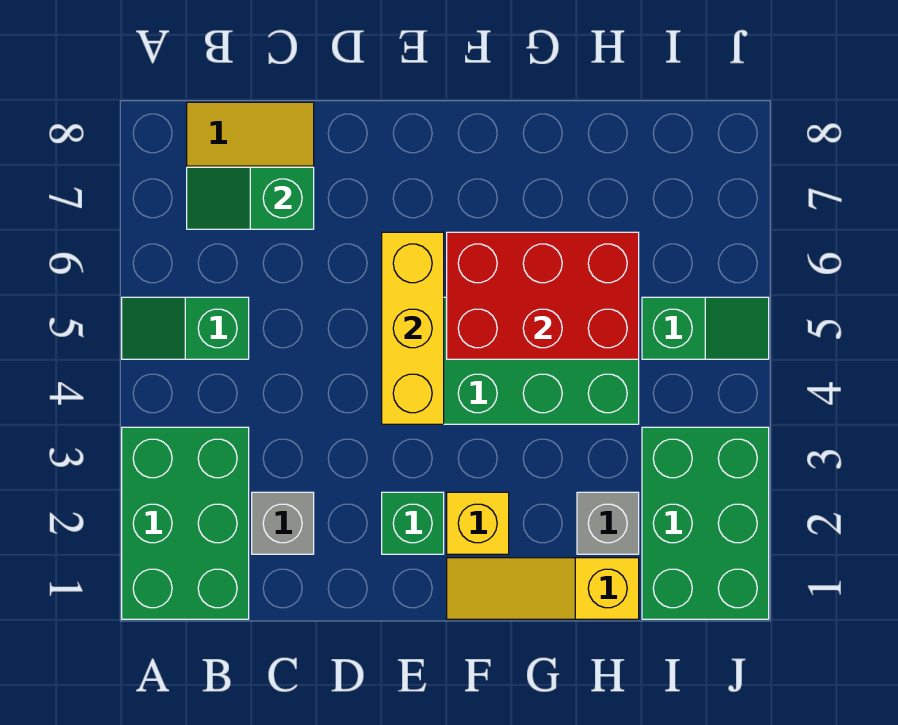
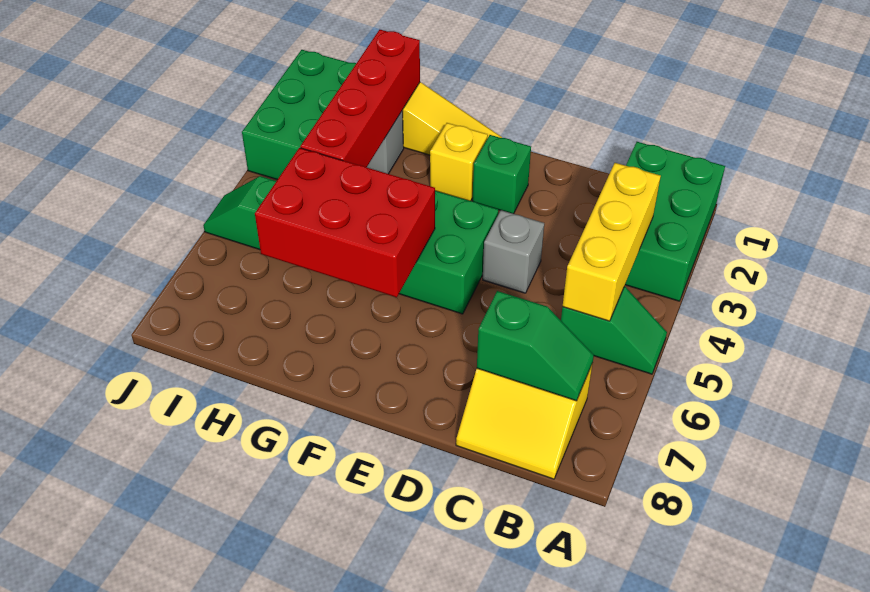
grey 1x1 brick [252,492,314,554] -> grey 1x1 brick moved to [483,210,544,293]
yellow 1x3 brick [382,232,444,424] -> yellow 1x3 brick moved to [563,163,661,321]
none -> red 1x4 brick [300,30,420,167]

